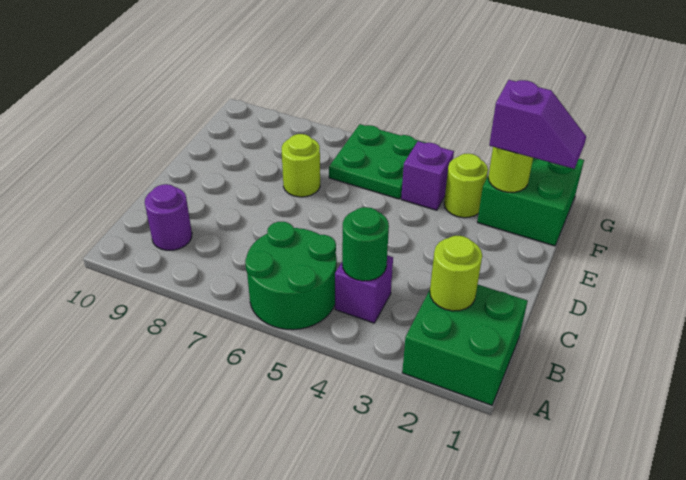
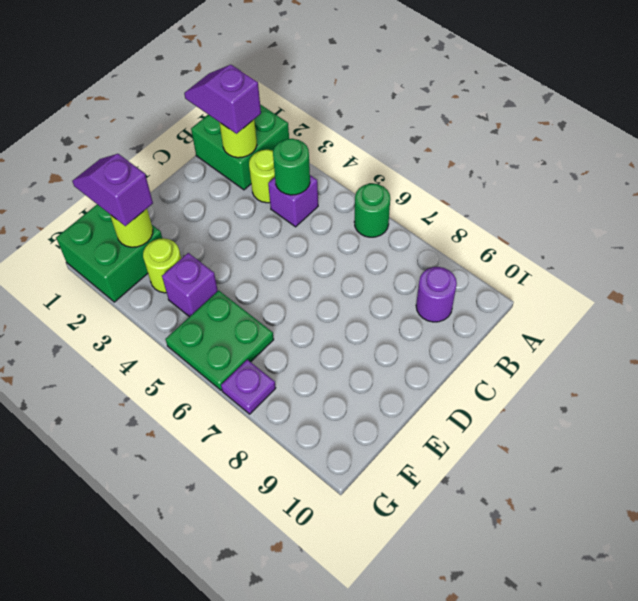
green 2x2 round brick [245,222,337,330] -> green 1x1 round brick [354,184,390,237]
none -> purple 1x2 slope [184,65,261,134]
lime 1x1 round brick [282,134,320,197] -> lime 1x1 round brick moved to [249,150,275,203]
none -> purple 1x1 plate [221,360,276,414]

